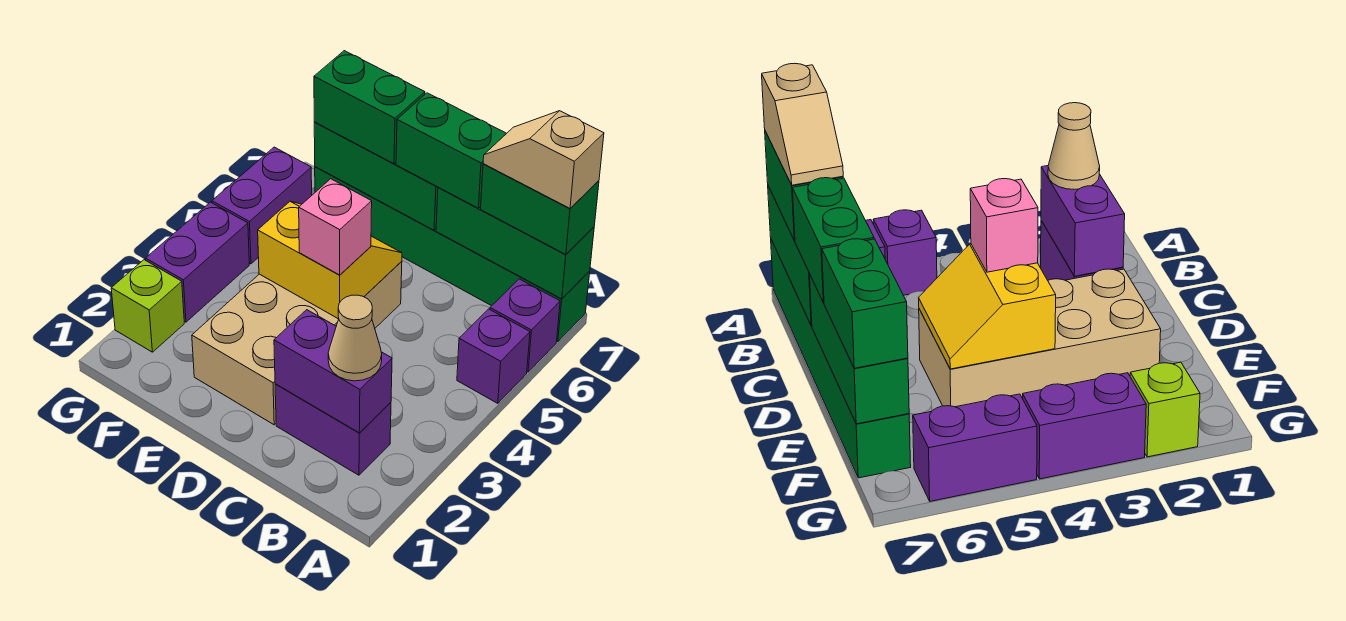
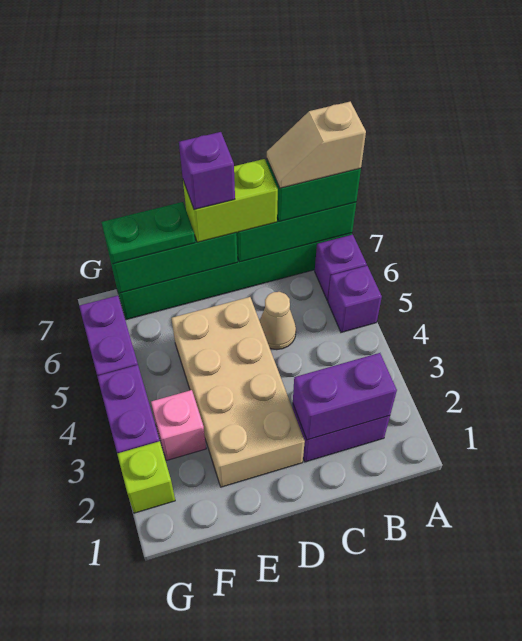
tan 1x1 cone [328,295,382,381] -> tan 1x1 cone moved to [260,292,296,350]
green 1x2 brick [396,93,507,208] -> lime 1x2 brick [183,159,278,242]
yellow 2x2 slope [258,201,402,319] -> none
pink 1x1 brick [299,179,372,275] -> pink 1x1 brick moved to [151,390,206,461]
none -> purple 1x1 brick [179,132,235,210]
green 1x2 brick [314,51,425,164] -> green 1x2 plate [101,202,195,264]

